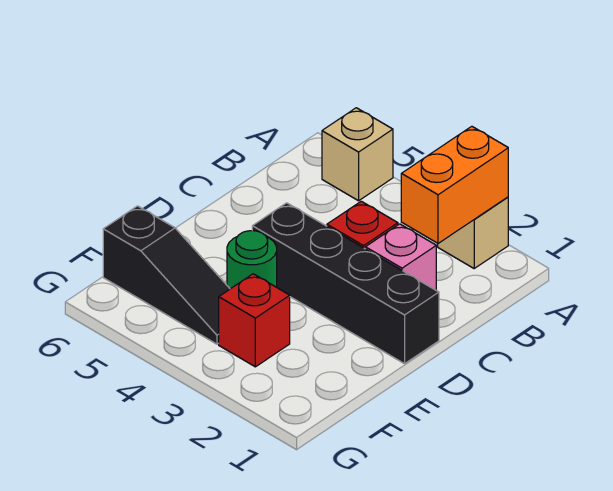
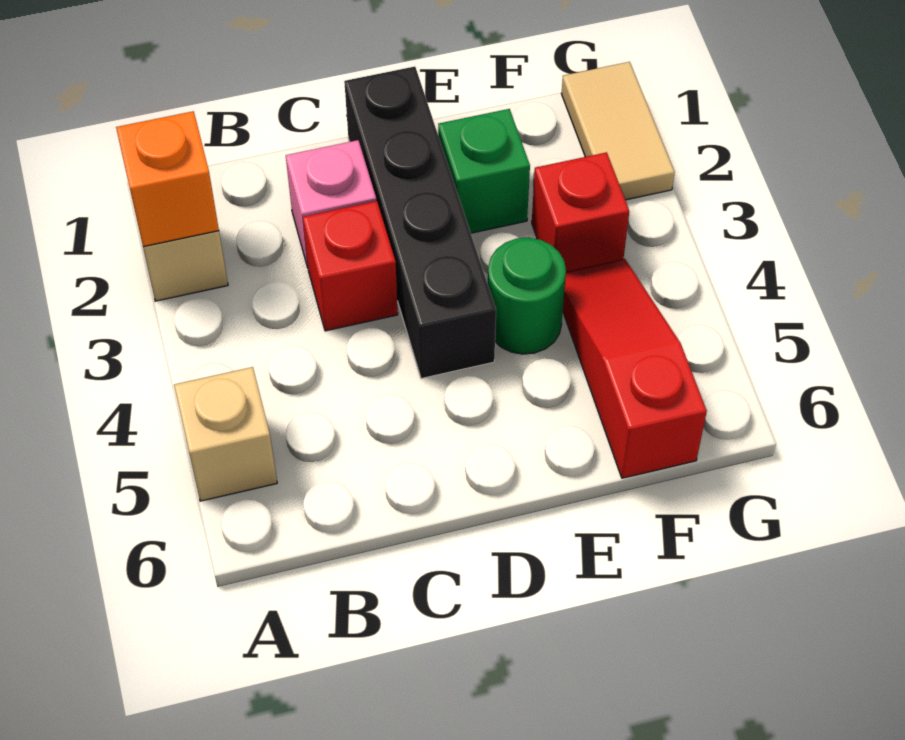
orange 1x2 brick [401,126,508,243] -> orange 1x1 brick [116,111,219,247]
none -> green 1x1 brick [438,109,530,233]
black 1x3 slope [103,206,230,344] -> red 1x3 slope [563,259,707,478]
none -> tan 1x2 tile [561,62,675,200]

